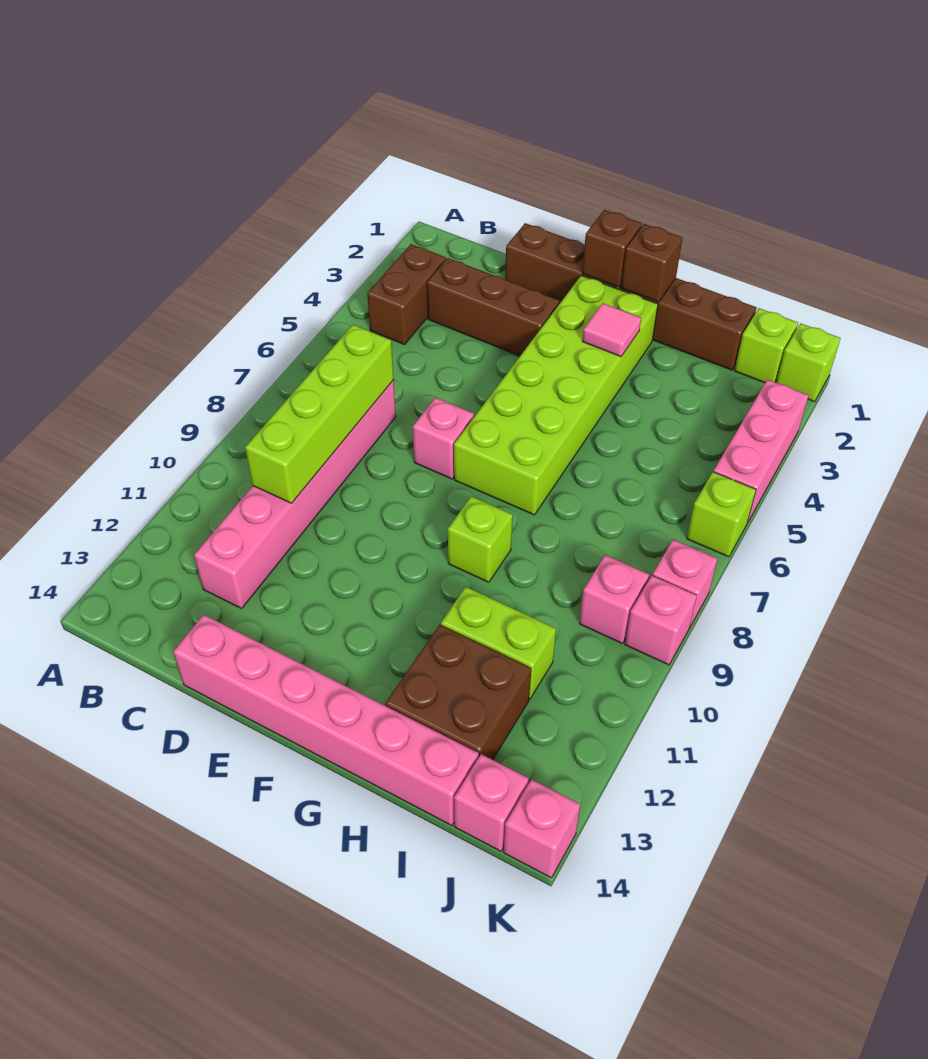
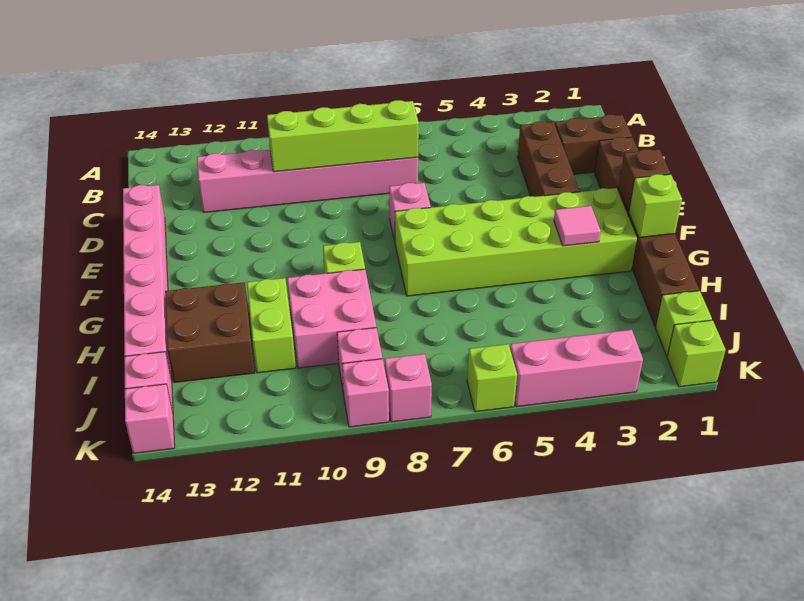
brown 1x2 brick [367,244,446,345] -> brown 1x2 brick moved to [555,114,632,174]
brown 1x1 brick [621,224,682,302] -> lime 1x1 brick [629,174,682,238]
none -> pink 2x2 brick [287,269,376,368]

